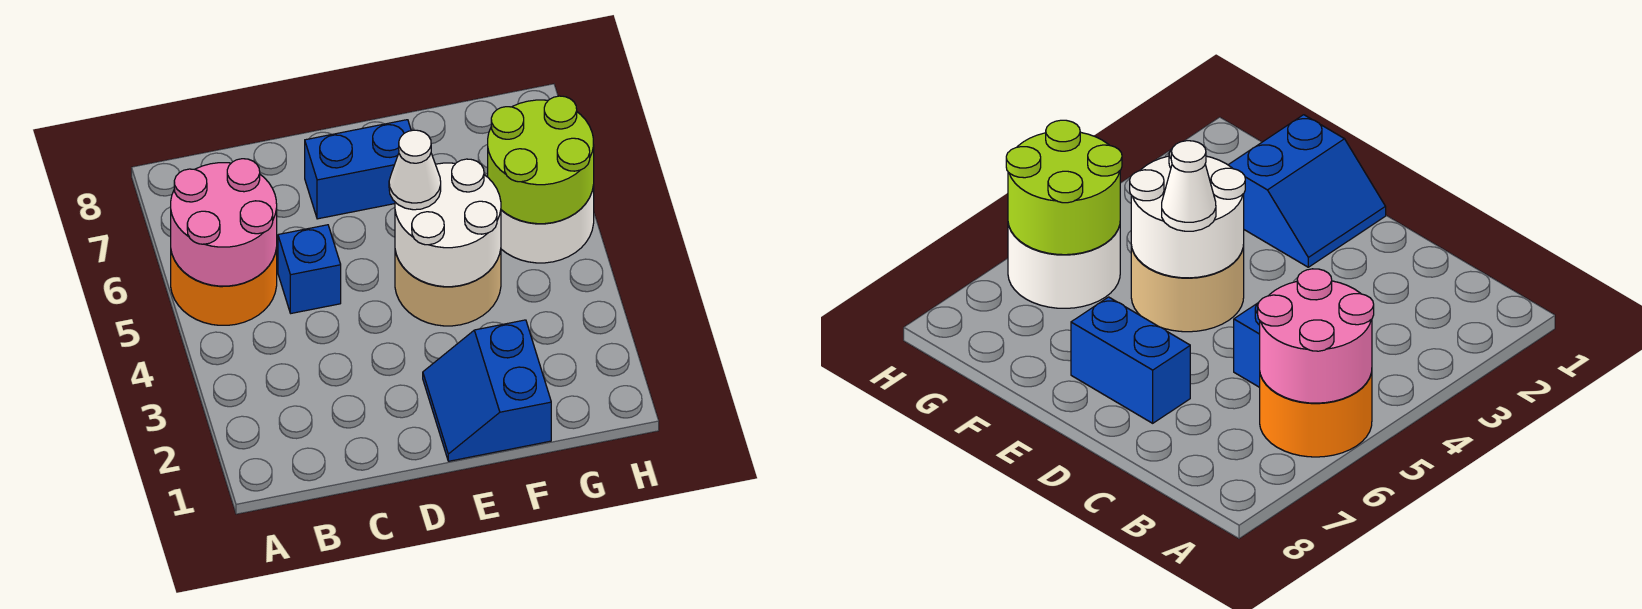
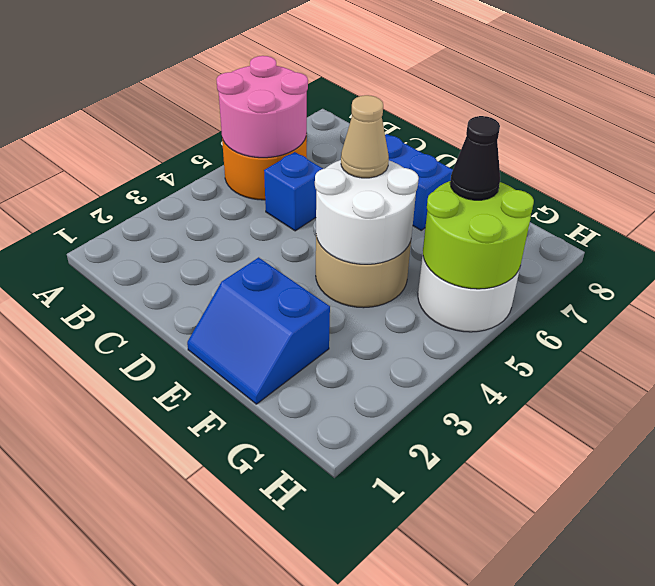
blue 2x2 slope [423,320,551,461] -> blue 2x2 slope turned to [187,257,330,404]
white 1x1 cone [389,130,441,210] -> tan 1x1 cone [341,95,389,178]
none -> black 1x1 cone [450,116,500,200]

